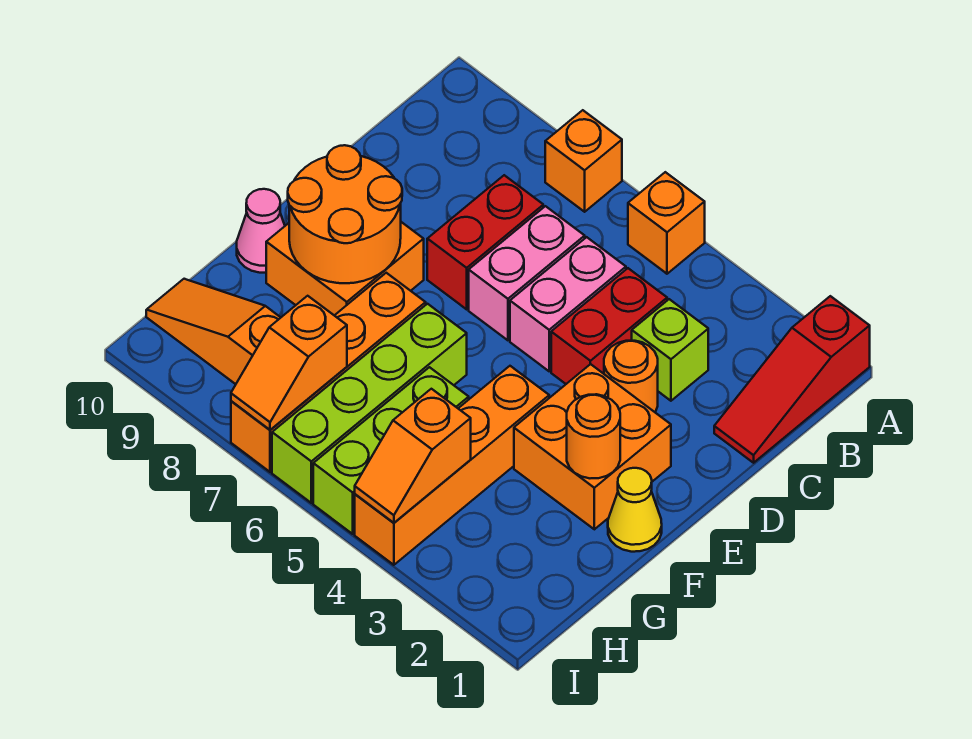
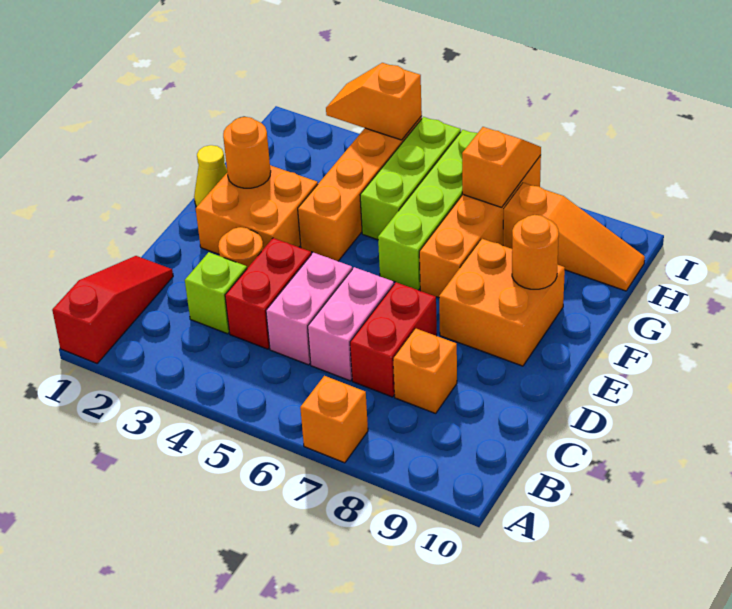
orange 1x1 brick [628,172,705,274] -> orange 1x1 brick moved to [393,328,457,413]
orange 2x2 round brick [288,145,402,283] -> orange 1x1 round brick [512,215,559,289]
pink 1x1 cone [237,189,285,273] -> none
orange 1x2 slope [355,389,471,523] -> orange 1x2 slope turned to [326,63,422,140]

